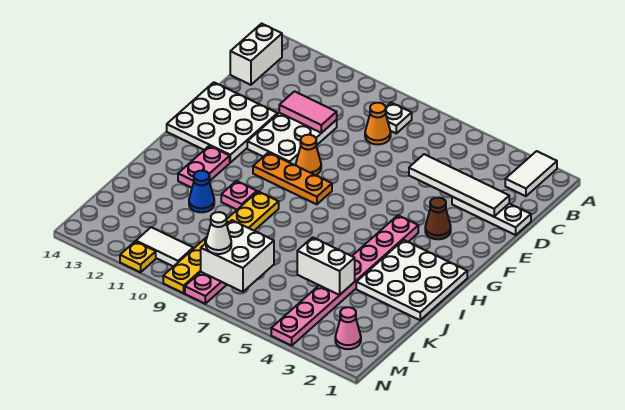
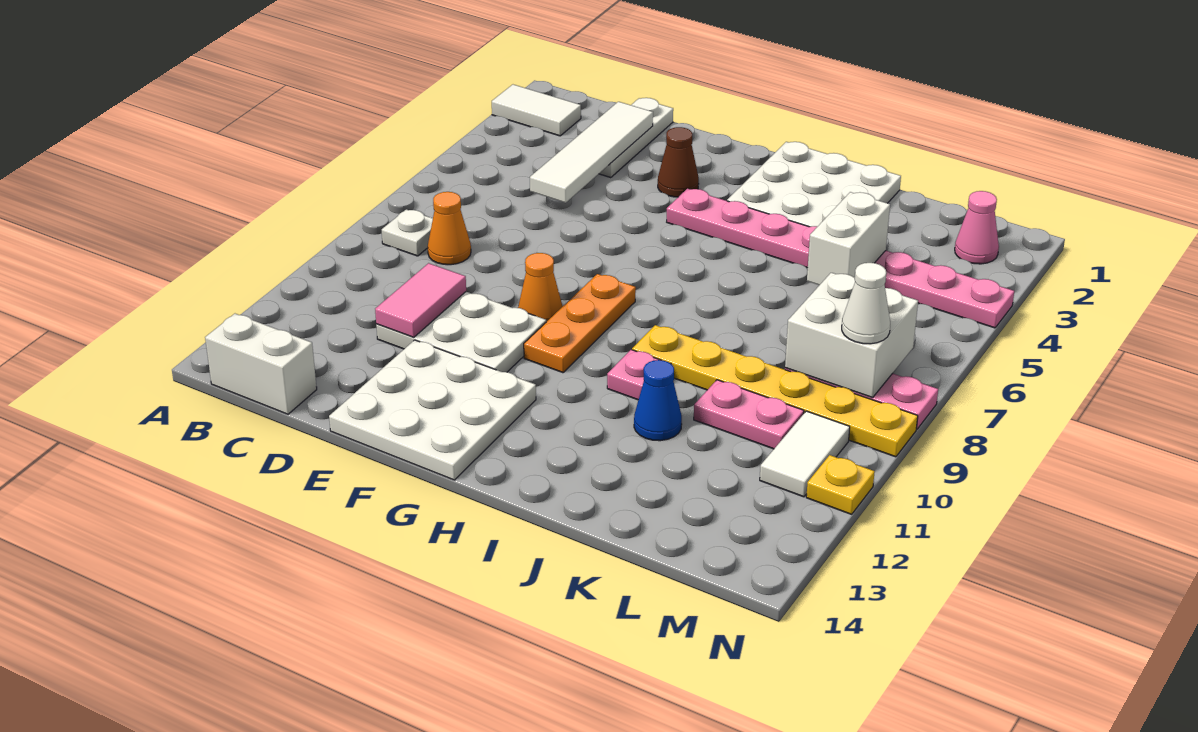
pink 1x2 plate [178,146,230,188] -> pink 1x2 plate moved to [694,380,804,449]

